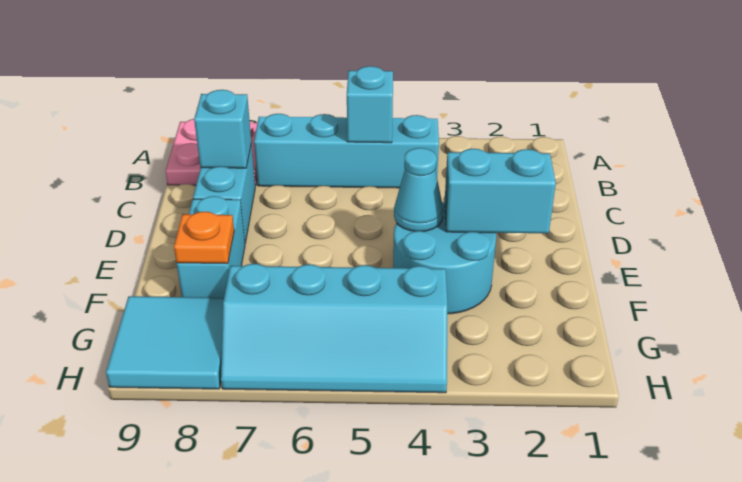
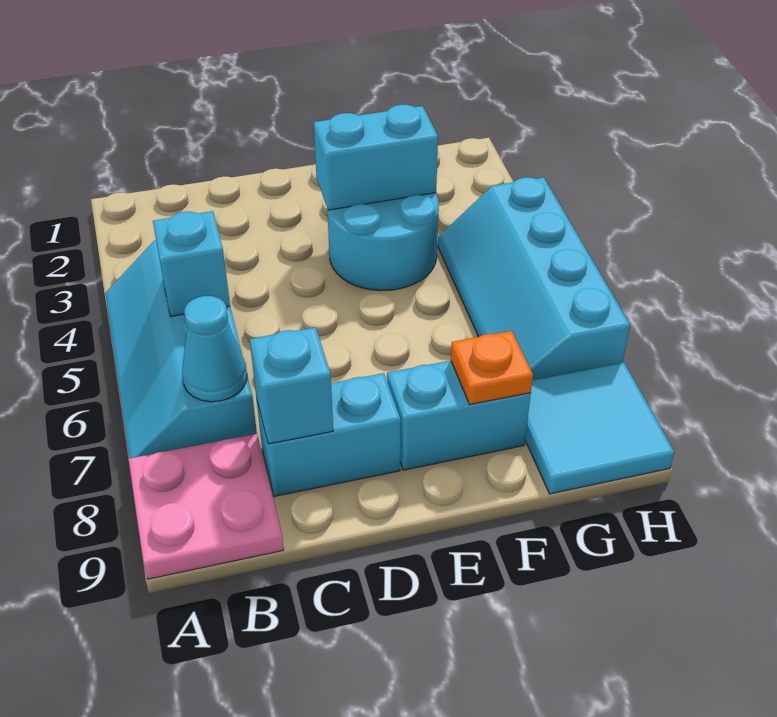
cyan 1x2 brick [445,149,556,233] -> cyan 1x2 brick turned to [314,105,438,210]
cyan 1x1 cone [394,148,443,231] -> cyan 1x1 cone moved to [182,296,247,402]
cyan 2x4 slope [221,264,447,393] -> cyan 2x4 slope turned to [438,177,630,380]

